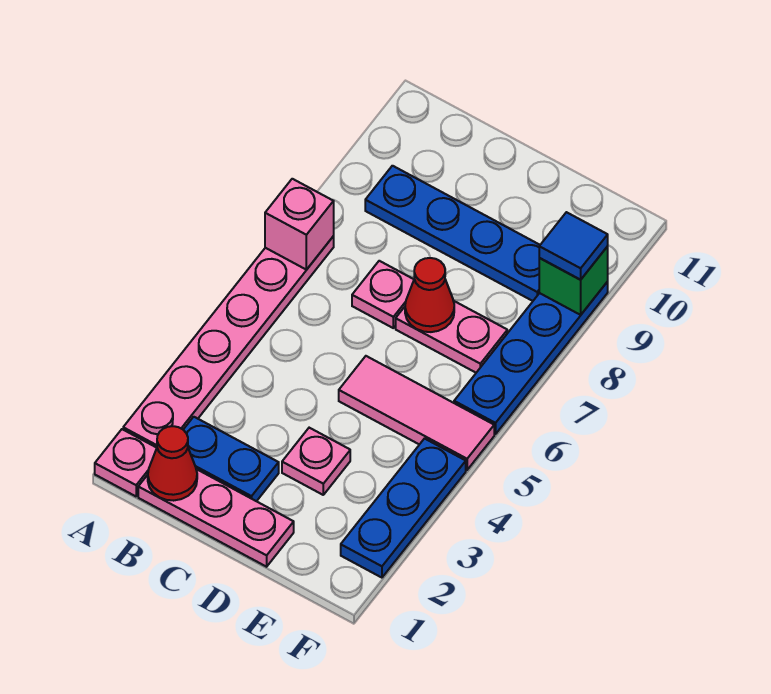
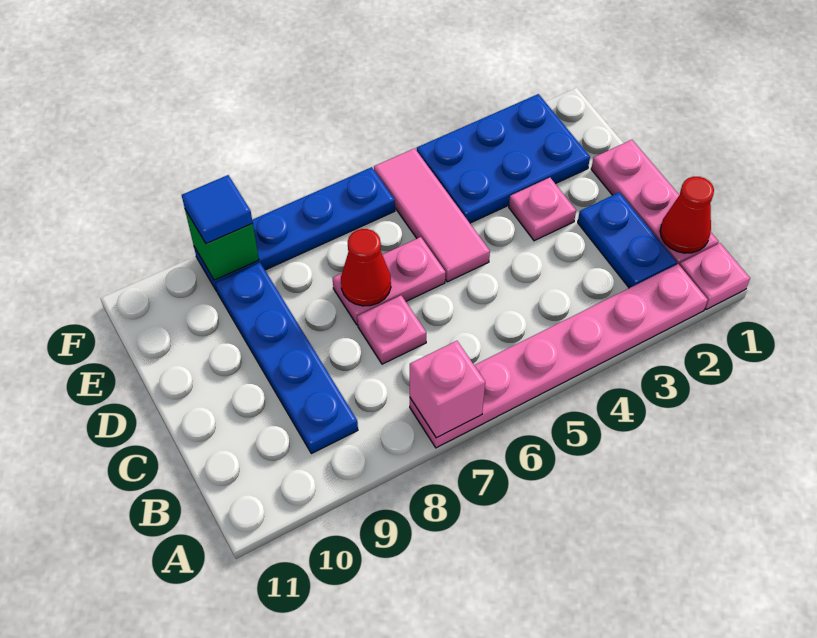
pink 1x2 plate [396,301,507,373] -> pink 1x2 plate turned to [333,237,446,325]
blue 1x3 plate [341,439,466,578] -> blue 2x3 plate [417,94,590,223]

